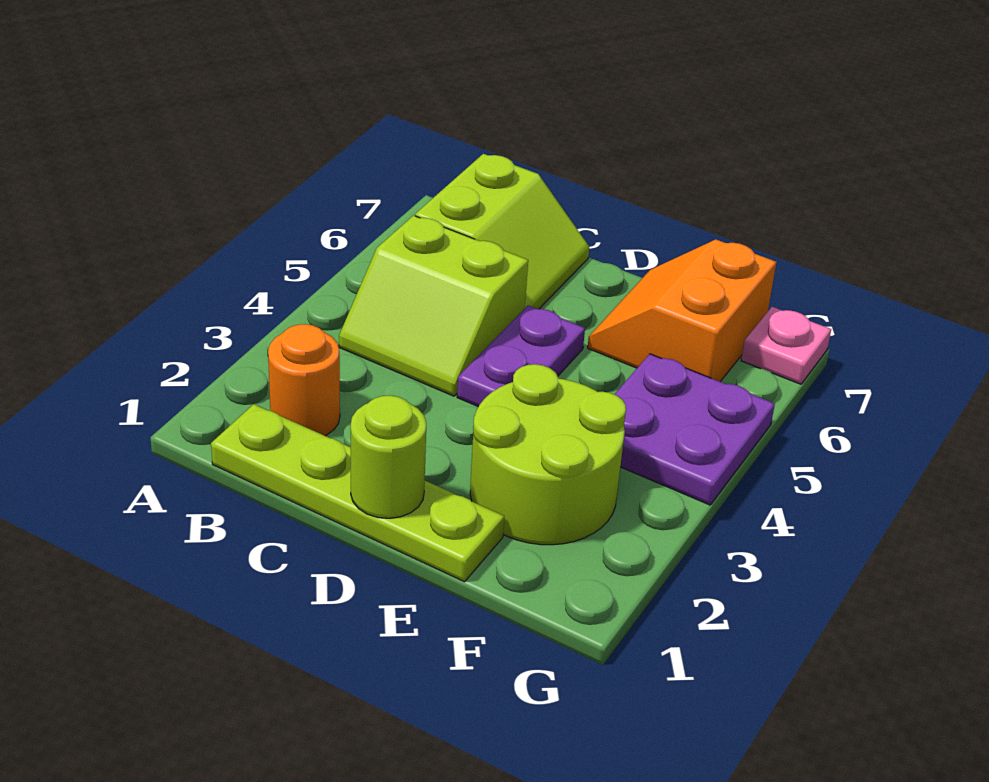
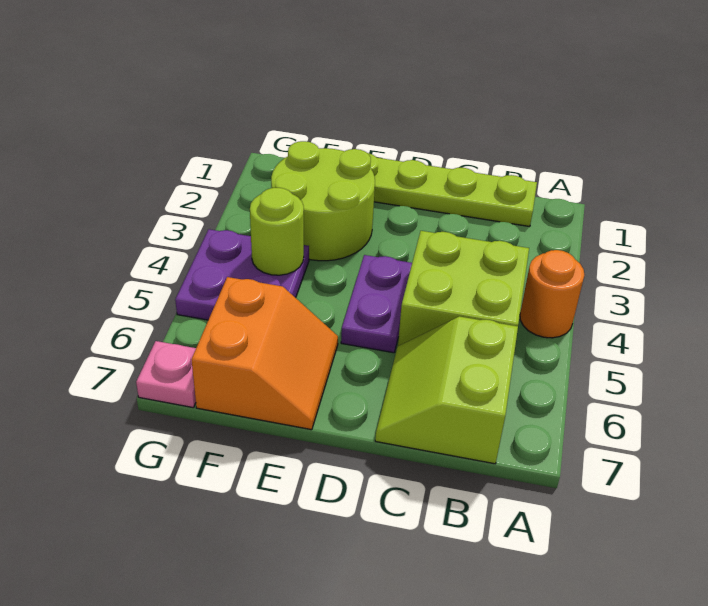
orange 1x1 round brick [268,324,340,436] -> orange 1x1 round brick moved to [520,250,584,338]
lime 2x2 slope [339,215,528,396] -> lime 2x2 brick [398,231,529,346]
lime 1x1 round brick [351,395,426,518] -> lime 1x1 round brick moved to [250,188,304,275]

